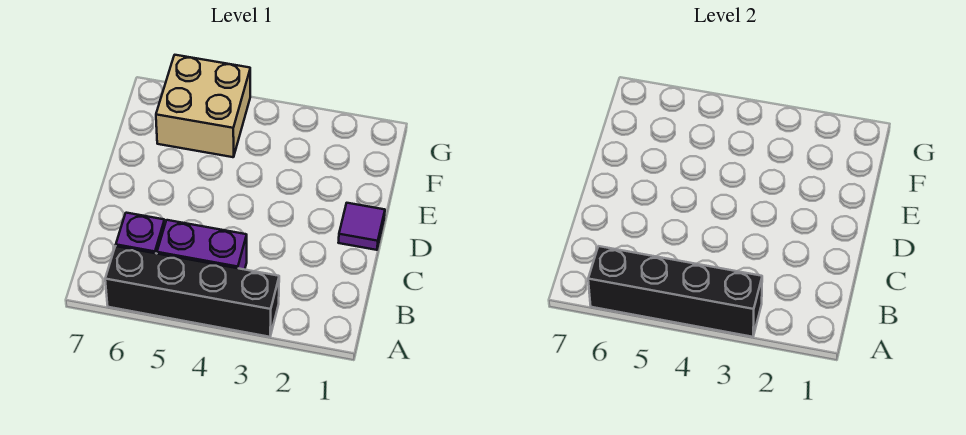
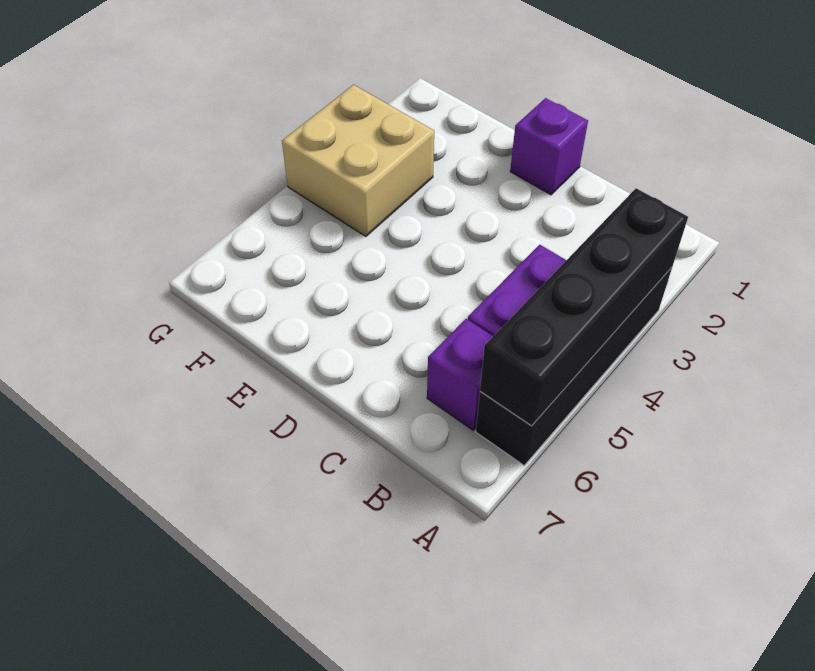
purple 1x1 tile [338,203,385,250] -> purple 1x1 brick [510,98,588,195]
tan 2x2 brick [156,55,250,157] -> tan 2x2 brick moved to [282,85,434,236]

